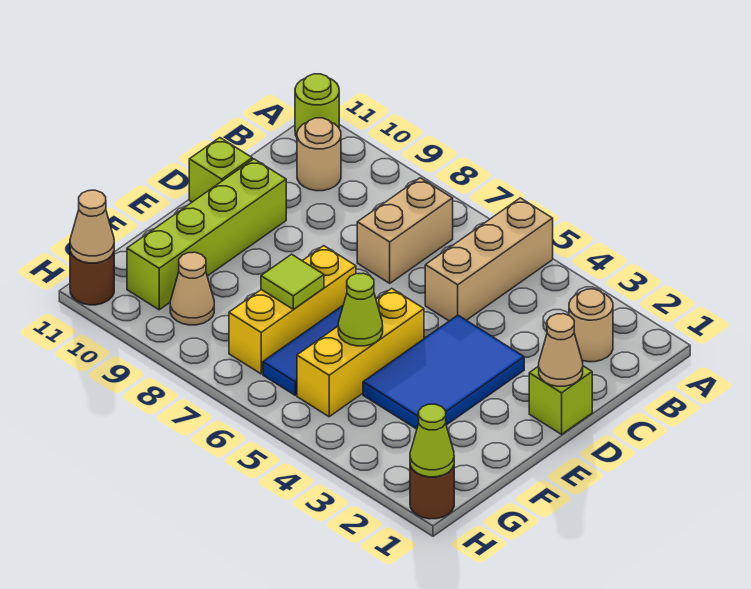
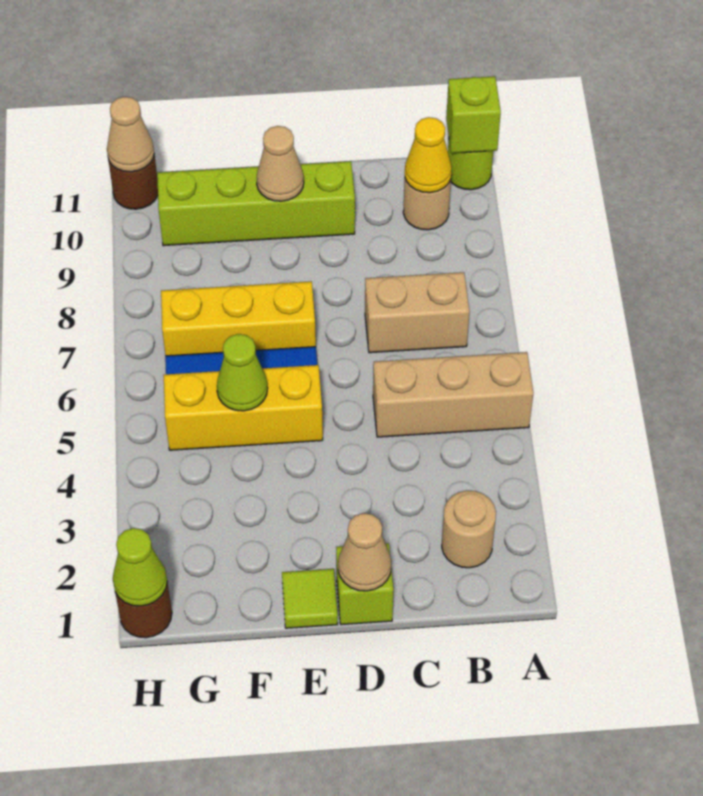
none -> yellow 1x1 cone [405,117,452,193]
blue 2x3 tile [363,315,524,429] -> none
lime 1x1 brick [189,138,252,202] -> lime 1x1 brick moved to [446,76,501,153]
lime 1x1 tile [261,254,324,310] -> lime 1x1 tile moved to [282,569,338,628]
tan 1x1 cone [170,252,214,325] -> tan 1x1 cone moved to [256,126,304,201]

